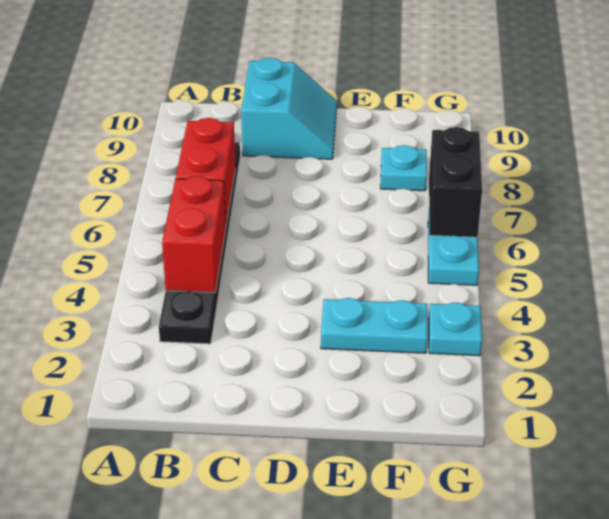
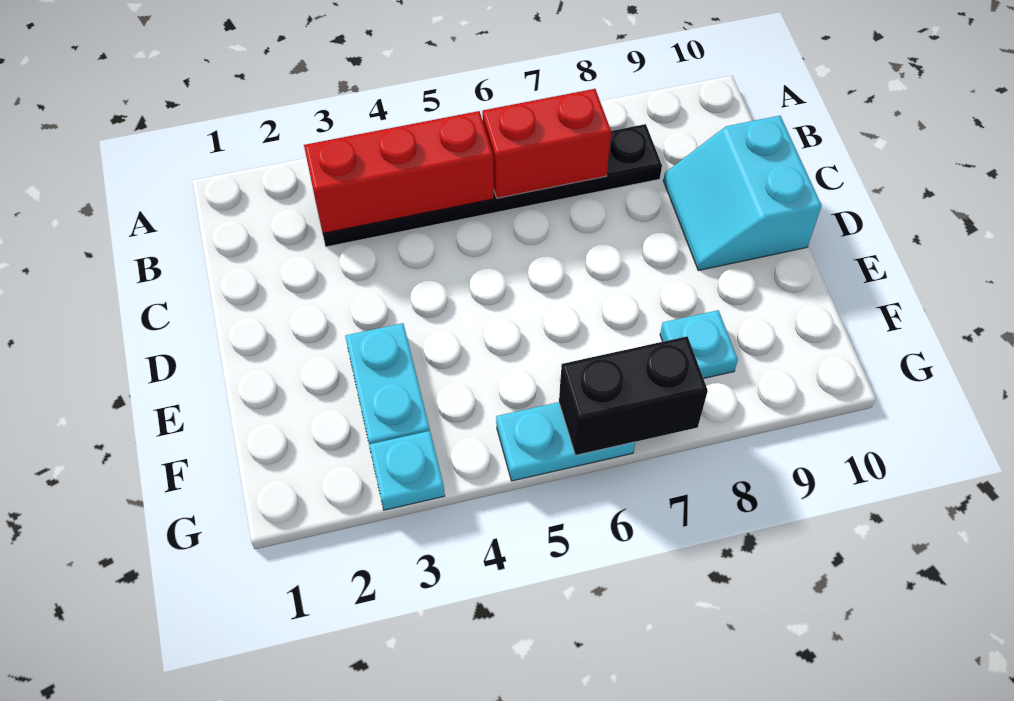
red 1x2 brick [162,176,226,293] -> red 1x3 brick [304,111,494,233]
cyan 2x2 slope [241,58,337,159] -> cyan 2x2 slope turned to [663,116,822,271]

